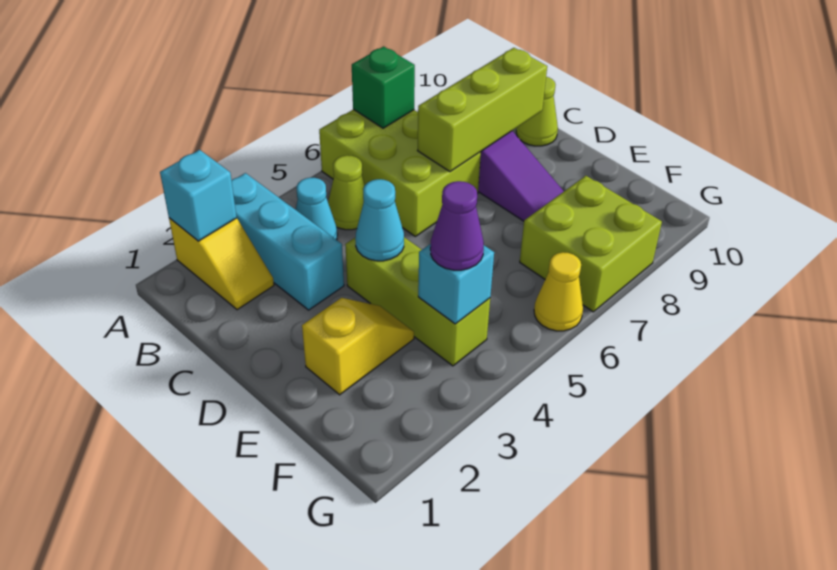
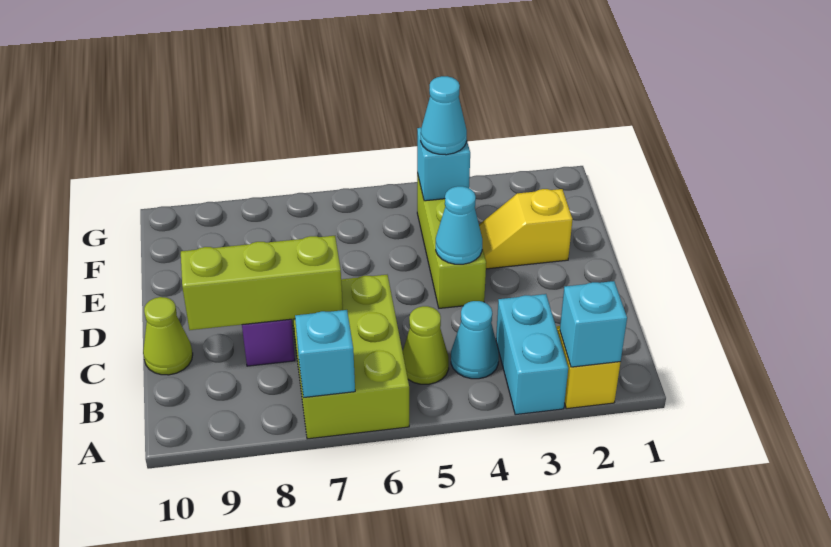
cyan 1x3 brick [232,173,344,310] -> cyan 1x2 brick [496,294,568,415]
green 1x1 brick [352,46,415,128] -> cyan 1x1 brick [295,310,355,397]
purple 1x1 cone [430,181,484,270] -> cyan 1x1 cone [421,76,467,155]
lime 2x2 brick [520,176,662,312] -> none
yellow 1x1 cone [534,252,583,331] -> none

